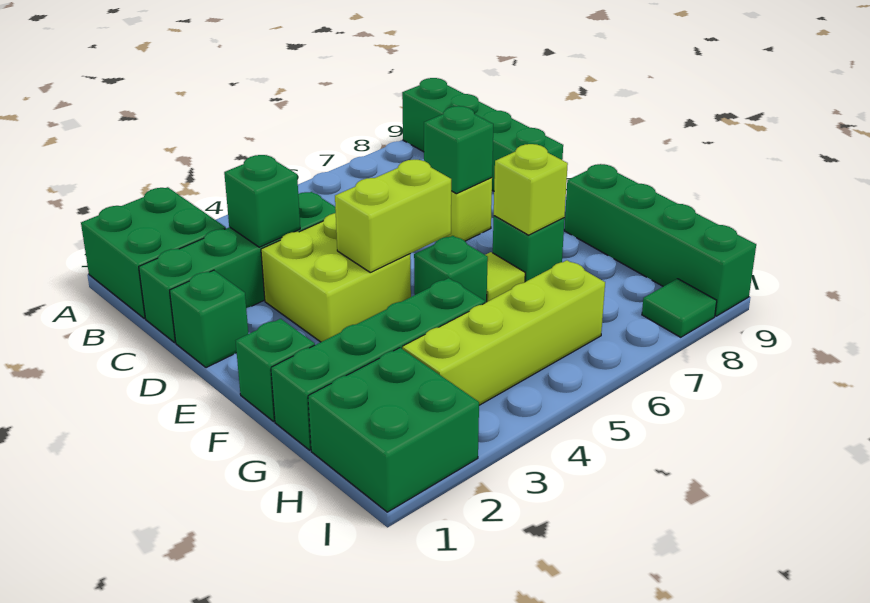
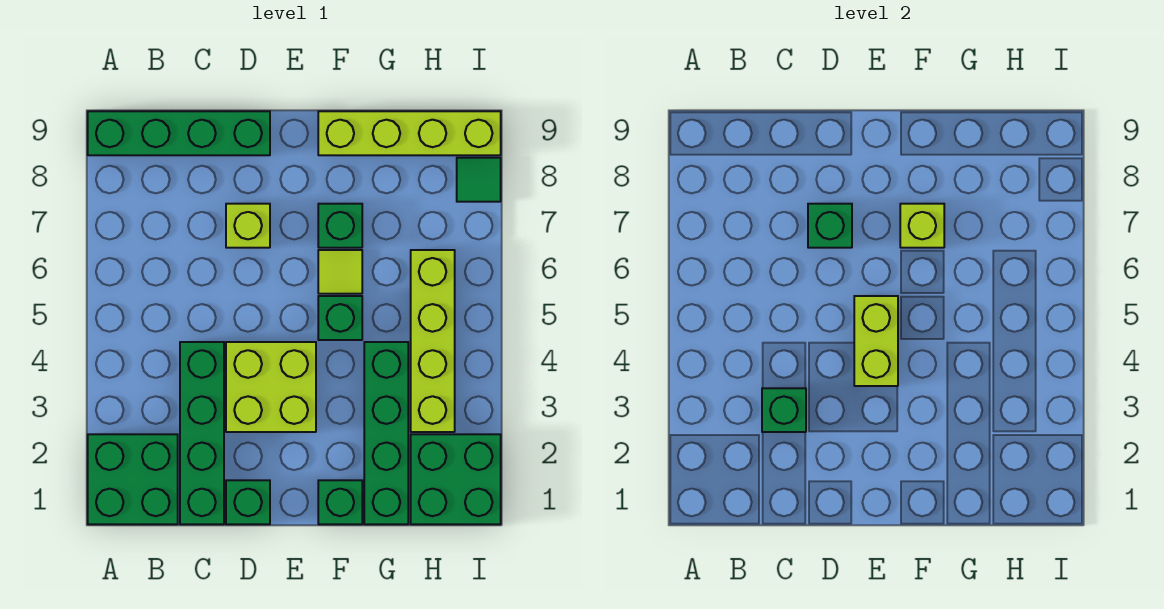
green 1x4 brick [564,164,756,316] -> lime 1x4 brick [318,111,501,155]

